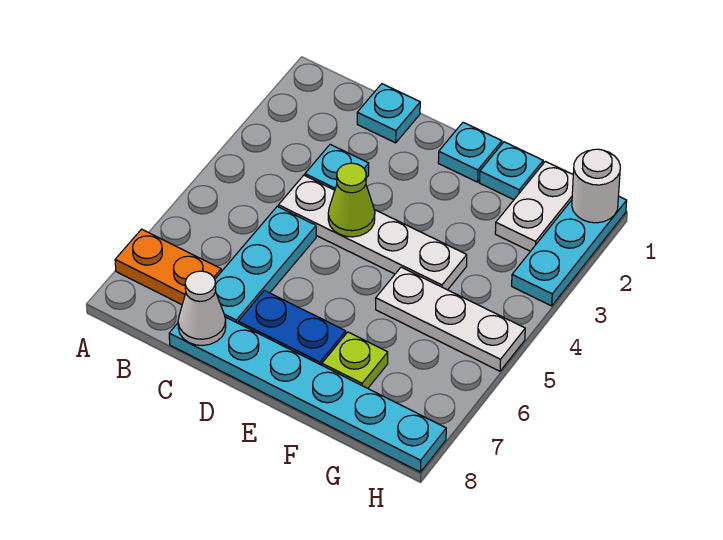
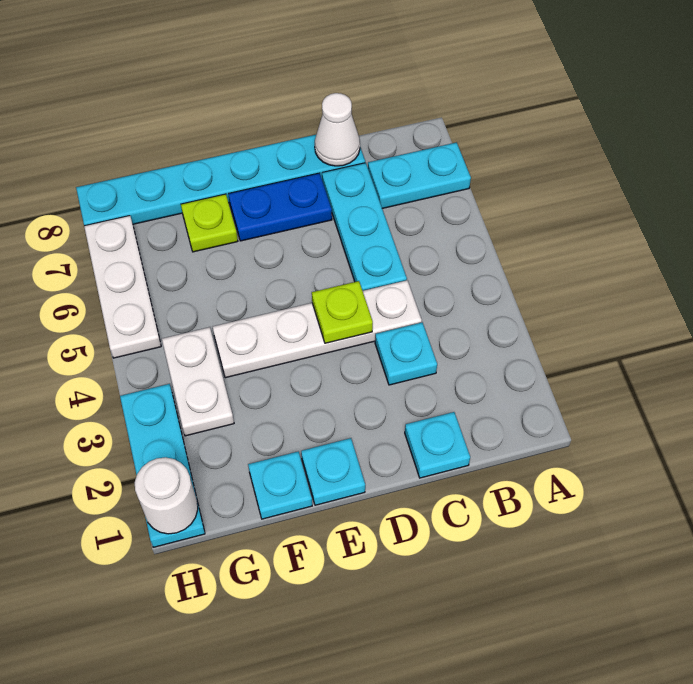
orange 1x2 plate [115,229,221,305] -> cyan 1x2 plate [368,142,471,208]
lime 1x1 cone [328,163,375,237] -> lime 1x1 plate [312,281,373,343]
white 1x3 plate [376,267,525,371] -> white 1x3 plate turned to [84,216,161,358]
white 1x2 plate [495,161,573,251] -> white 1x2 plate moved to [162,327,234,436]

